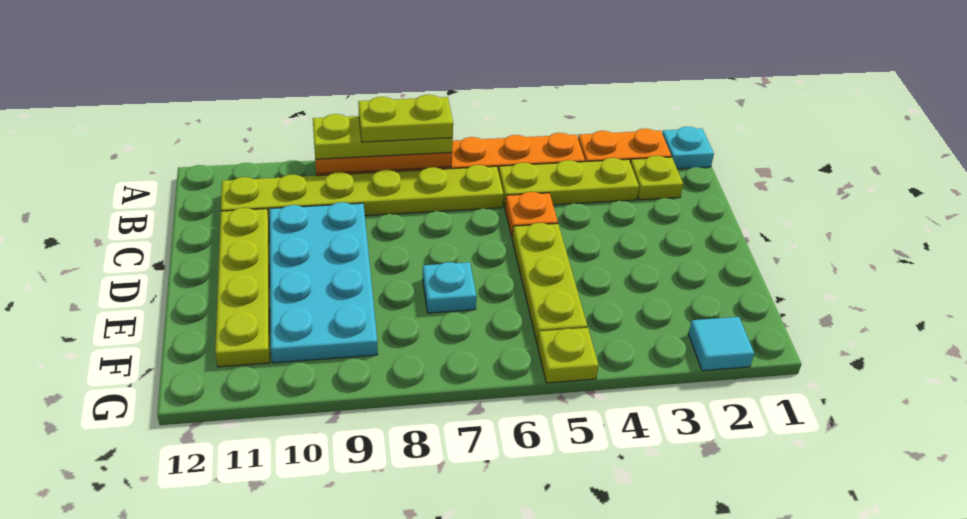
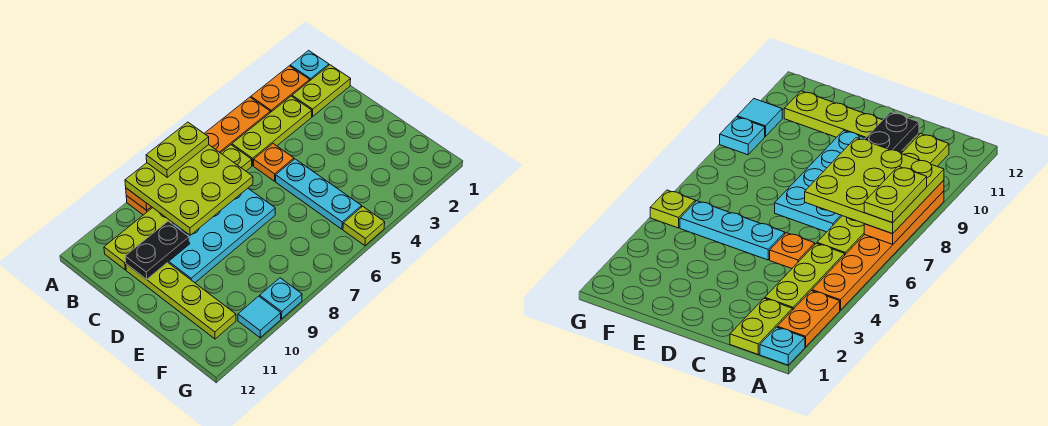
lime 1x3 plate [313,114,453,159] -> lime 3x3 plate [125,145,253,235]
lime 1x1 plate [630,156,683,200] -> lime 1x2 plate [292,65,351,117]
cyan 2x4 plate [270,202,378,363] -> cyan 2x4 plate turned to [168,188,275,283]
none -> black 1x2 plate [125,221,190,279]
lime 1x3 plate [512,223,587,343] -> cyan 1x3 plate [276,159,362,229]
cyan 1x1 plate [423,262,476,313] -> cyan 1x1 plate moved to [260,278,302,319]
cyan 1x1 tile [688,317,754,371] -> cyan 1x1 tile moved to [238,296,281,338]

